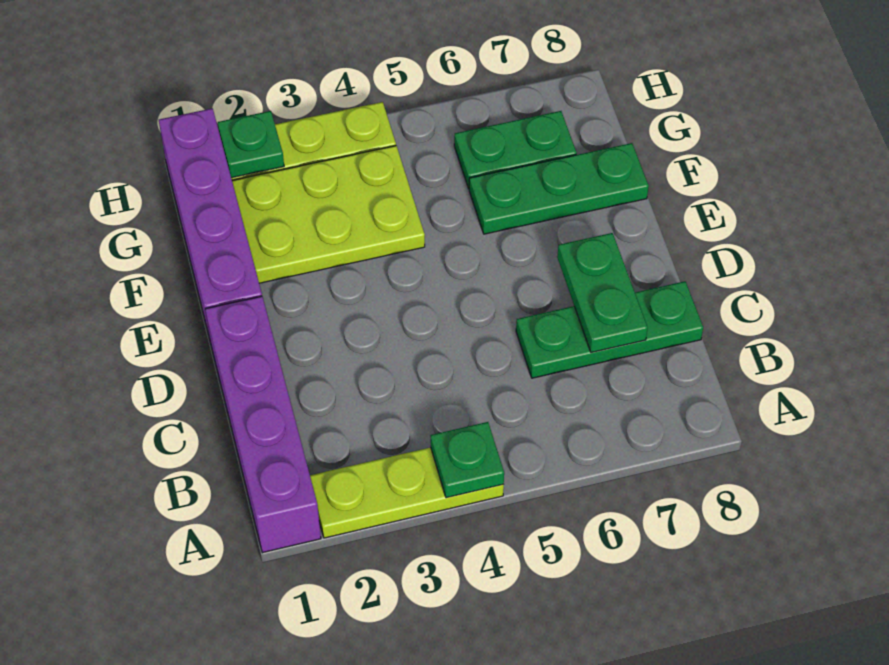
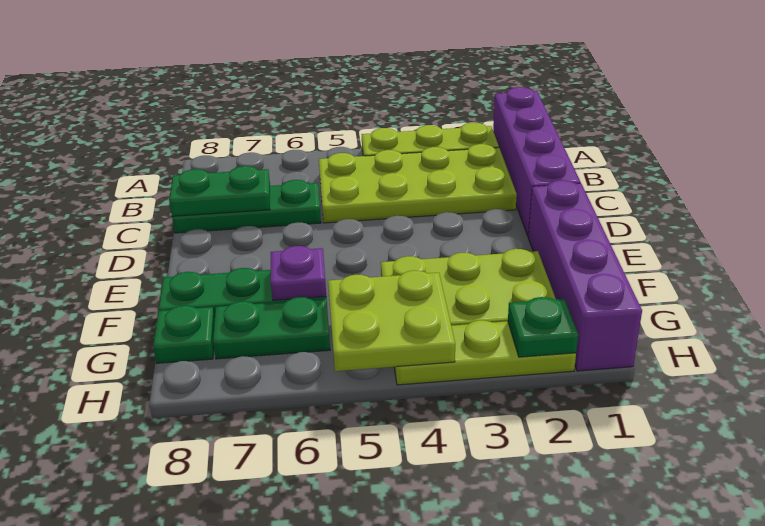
green 1x1 plate [430,422,504,498] -> green 1x1 plate moved to [153,306,215,363]
none -> lime 2x4 plate [319,144,517,223]
green 1x2 plate [557,233,648,353] -> green 1x2 plate turned to [169,166,270,216]
none -> purple 1x1 plate [271,246,326,300]
none -> lime 2x2 plate [328,270,455,371]

